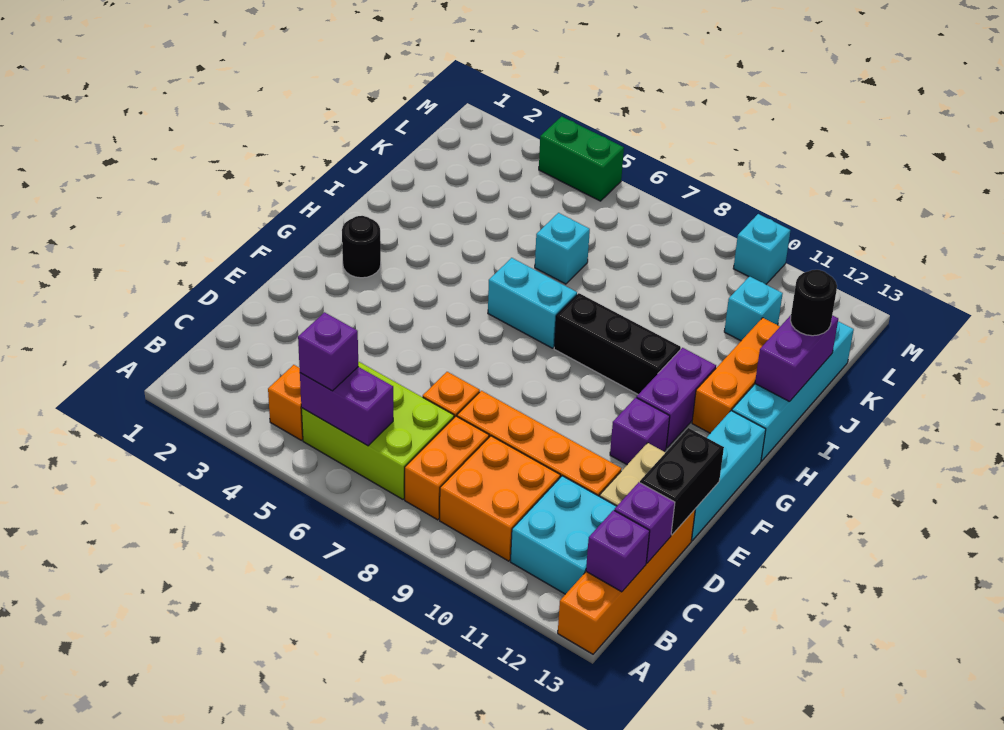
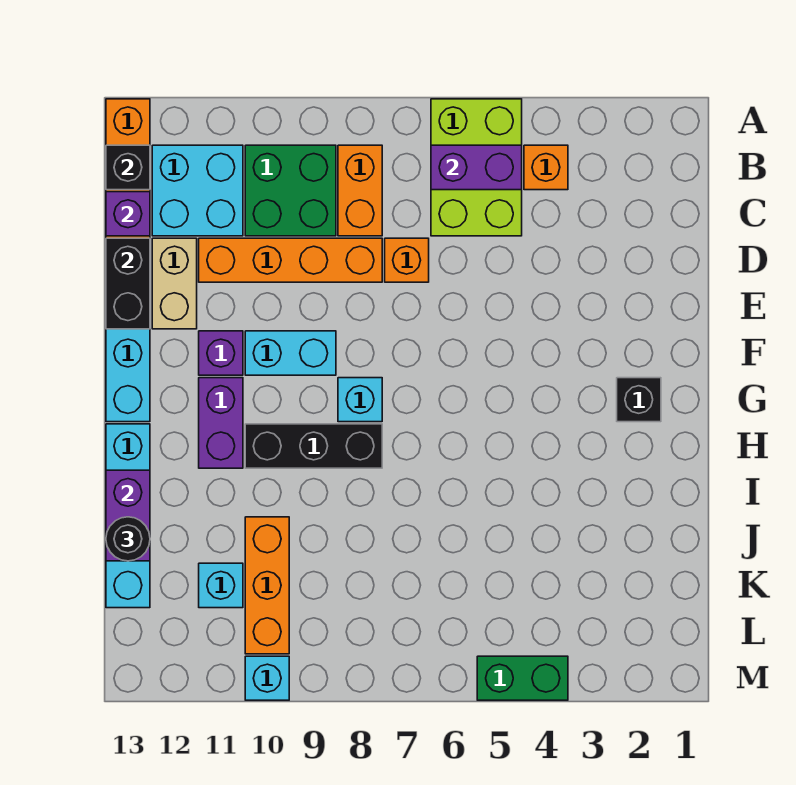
lime 2x3 brick [301,361,454,499] -> lime 2x3 brick turned to [431,99,522,236]
purple 1x1 brick [298,312,358,391] -> none
orange 2x2 brick [440,436,560,561] -> green 2x2 brick [245,145,336,236]
purple 1x1 brick [586,510,650,592] -> black 1x1 brick [106,145,150,190]
black 1x1 round brick [342,216,381,278] -> black 1x1 brick [617,378,661,422]
cyan 1x2 brick [488,258,577,348] -> cyan 1x2 brick moved to [245,331,336,375]
orange 1x3 brick [692,318,780,433] -> orange 1x3 brick moved to [245,517,289,654]
cyan 1x1 brick [535,213,590,284] -> cyan 1x1 brick moved to [338,378,382,422]

